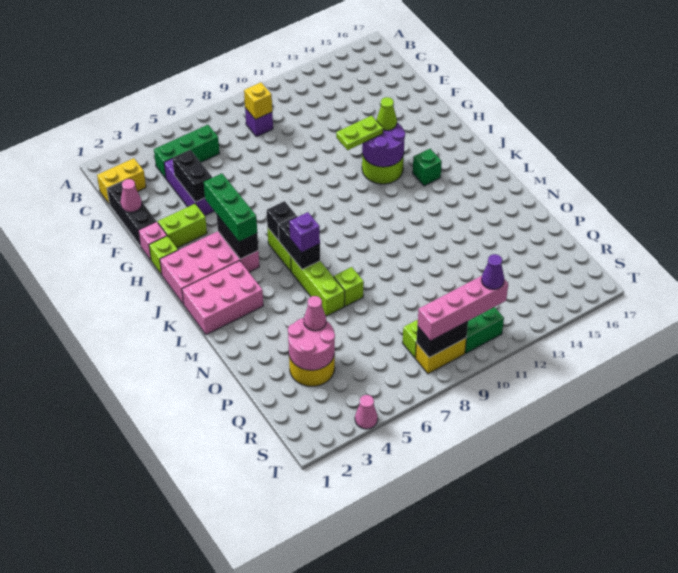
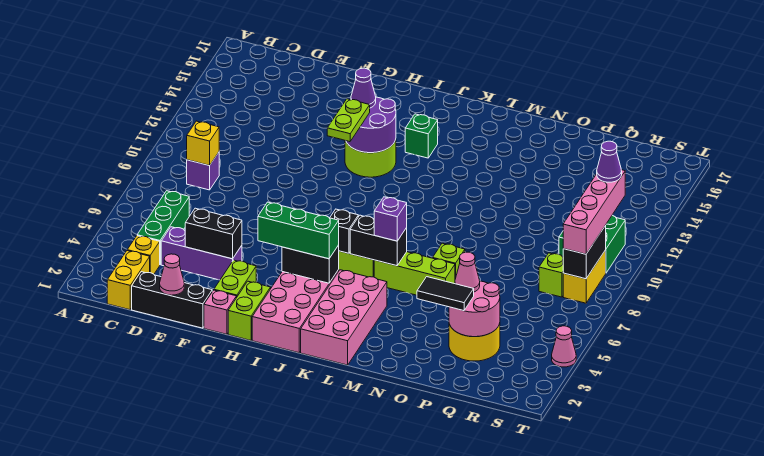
none -> yellow 1x1 brick [127,236,160,274]
lime 1x1 brick [149,236,178,275] -> lime 1x2 brick [228,281,271,340]
lime 1x1 cone [376,97,397,130] -> purple 1x1 cone [351,68,376,108]
pink 2x3 brick [182,261,263,335] -> pink 2x4 brick [301,270,387,365]
none -> black 1x2 tile [417,277,474,311]

